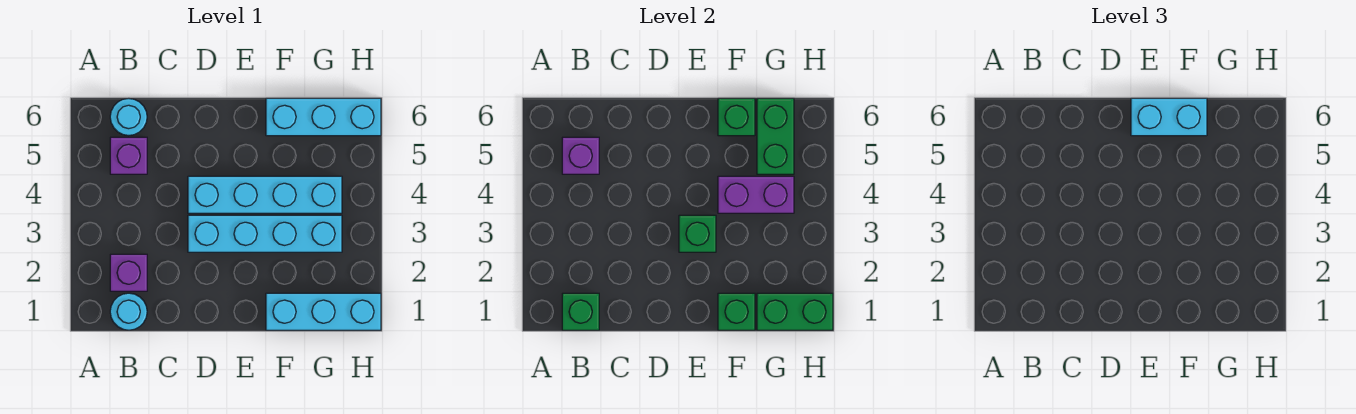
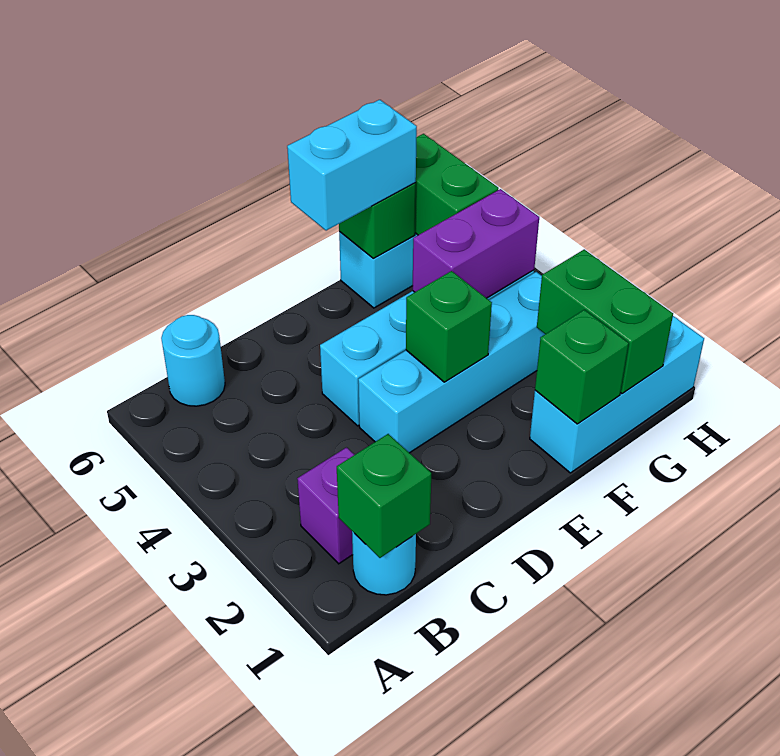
purple 1x1 brick [110,137,147,174] -> none
purple 1x1 brick [562,137,599,174] -> none
green 1x2 brick [757,293,833,330] -> green 1x2 brick turned to [537,249,673,394]

